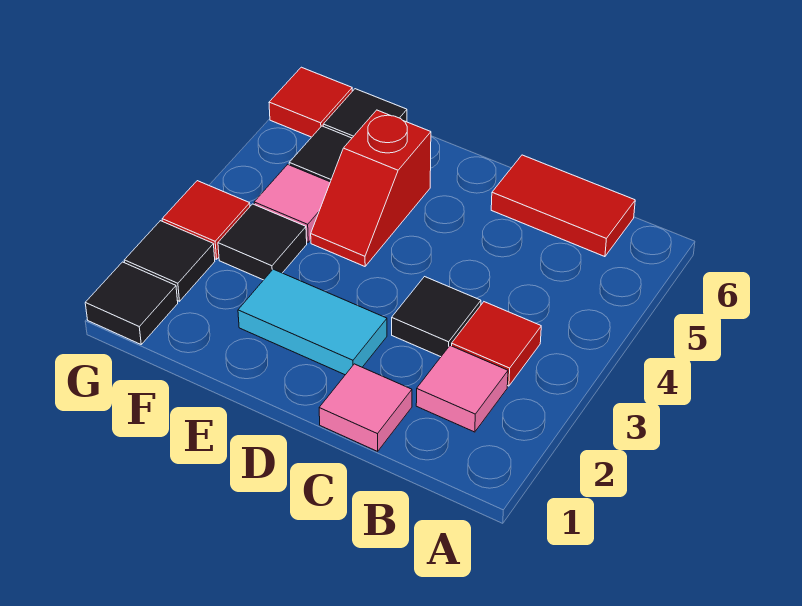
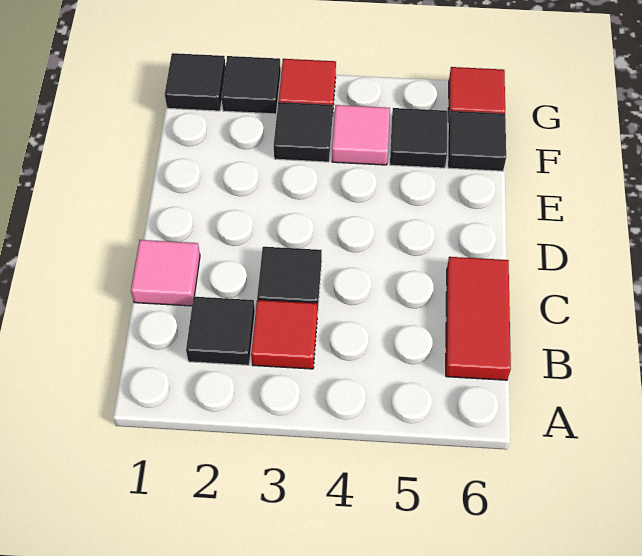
pink 1x1 tile [416,346,508,432] -> black 1x1 tile [186,297,255,365]
cyan 1x2 tile [238,269,387,375] -> none
red 1x2 slope [311,110,431,266] -> none

